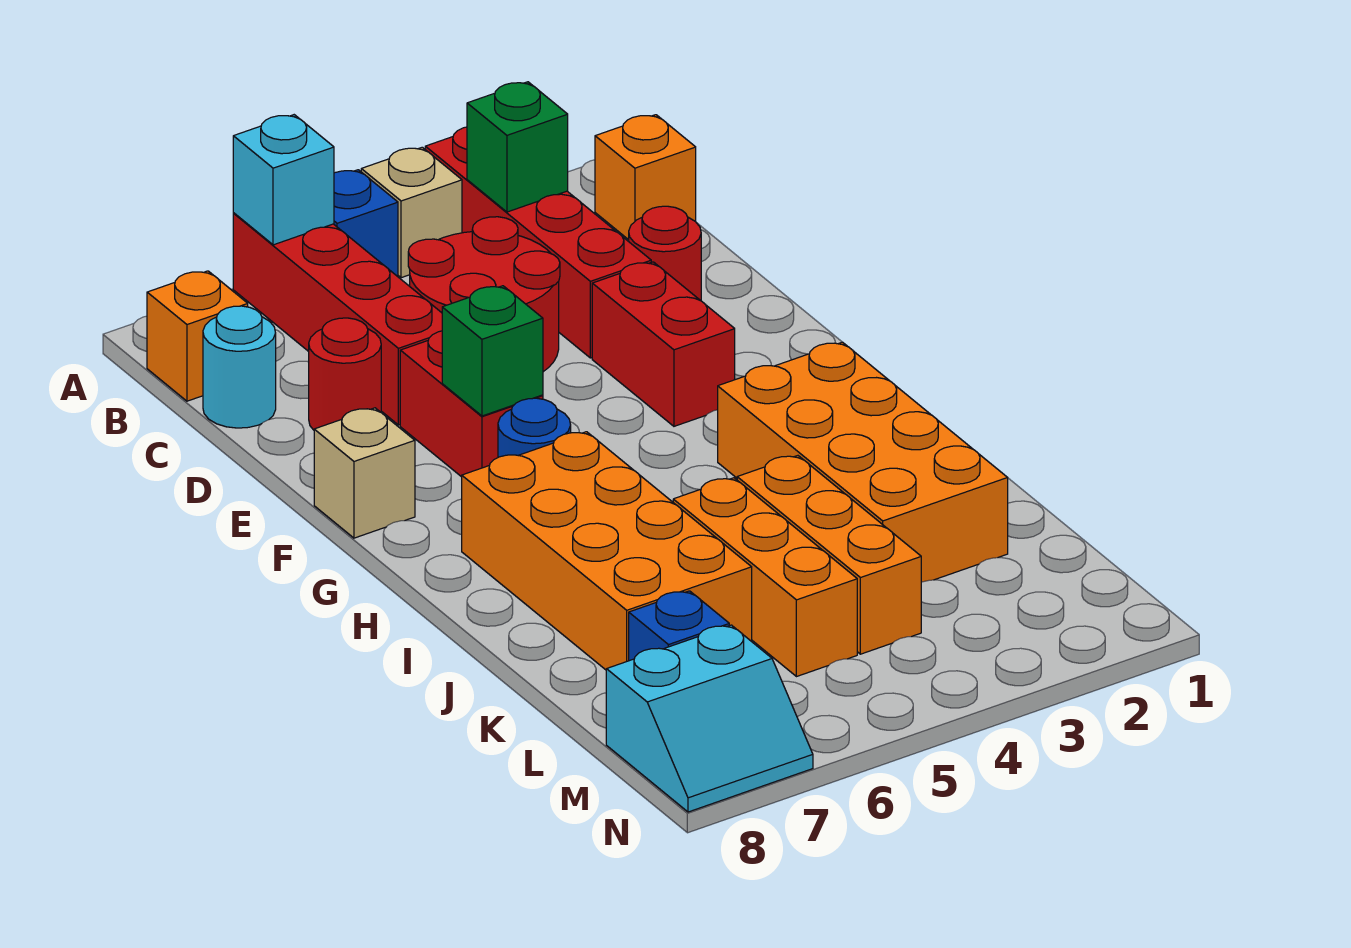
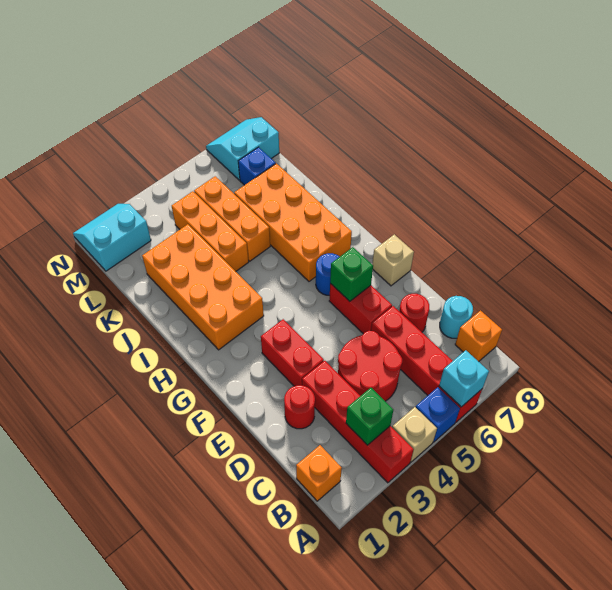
none -> cyan 2x2 slope [73,204,151,271]

